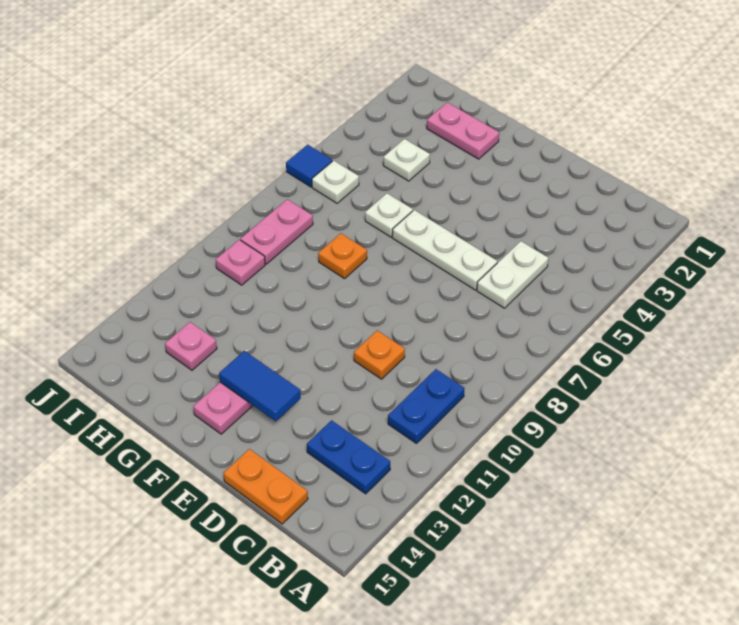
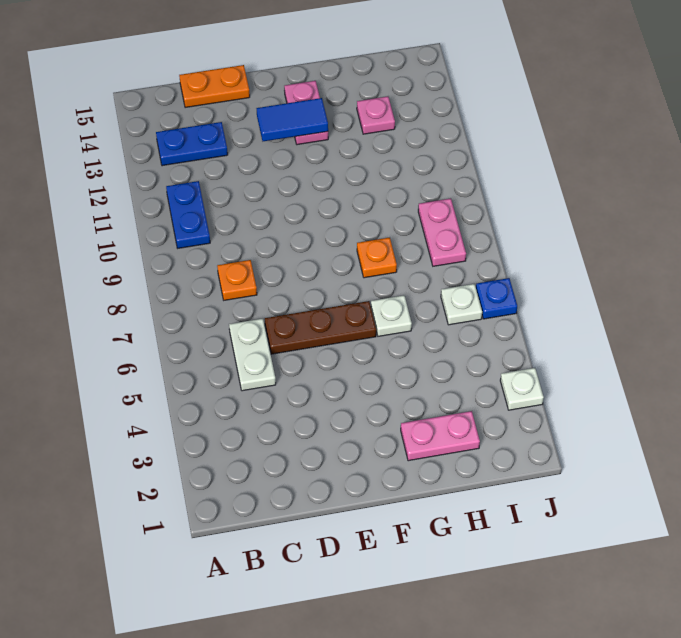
white 1x3 plate [392,210,497,290] -> brown 1x3 plate [265,301,376,354]
orange 1x1 plate [354,330,405,379] -> orange 1x1 plate moved to [217,260,257,300]
white 1x1 plate [383,139,430,181] -> white 1x1 plate moved to [500,368,544,410]
pink 1x1 plate [216,240,265,285] -> none
blue 1x1 tile [286,145,332,187] -> blue 1x1 plate [476,278,517,319]

